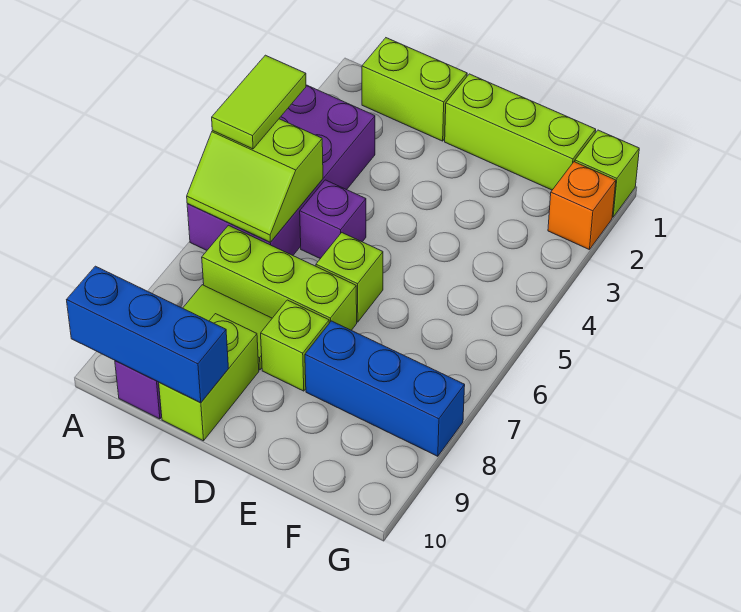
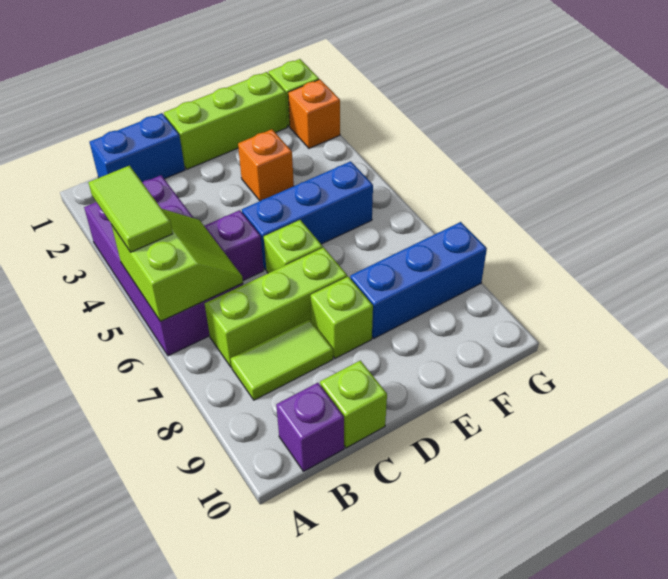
lime 2x2 slope [187,119,323,242] -> lime 2x2 slope turned to [112,209,243,322]
blue 1x3 brick [67,266,229,403] -> blue 1x3 brick moved to [242,161,373,270]
lime 1x2 brick [362,38,467,141] -> blue 1x2 brick [90,113,185,182]
lime 1x2 brick [159,314,259,441] -> lime 1x1 brick [320,361,387,448]
none -> orange 1x1 brick [238,129,294,201]

